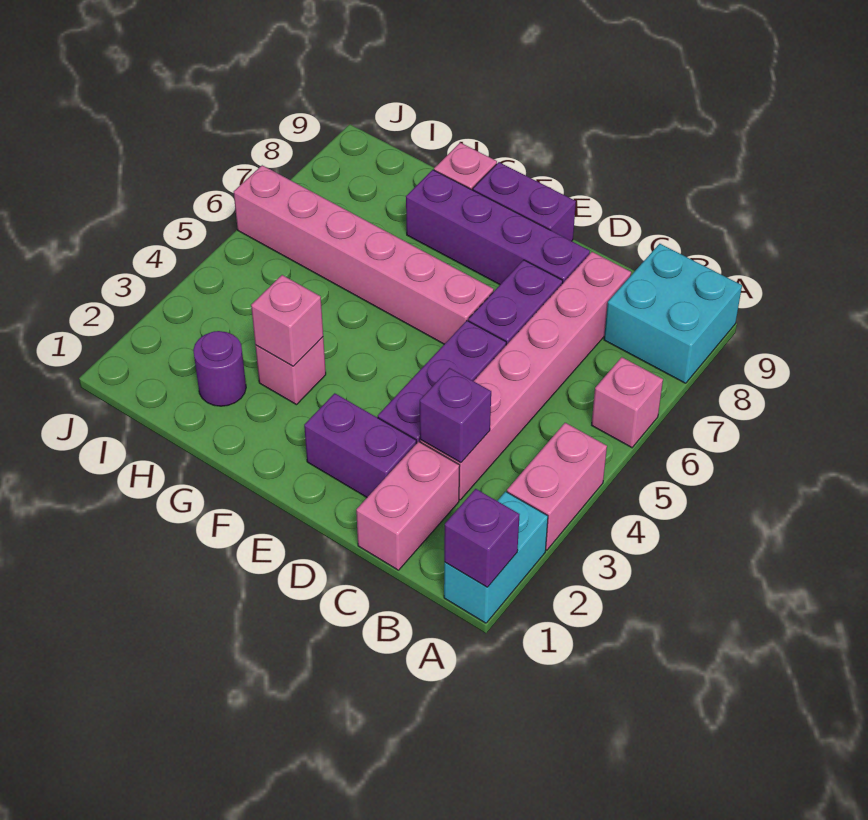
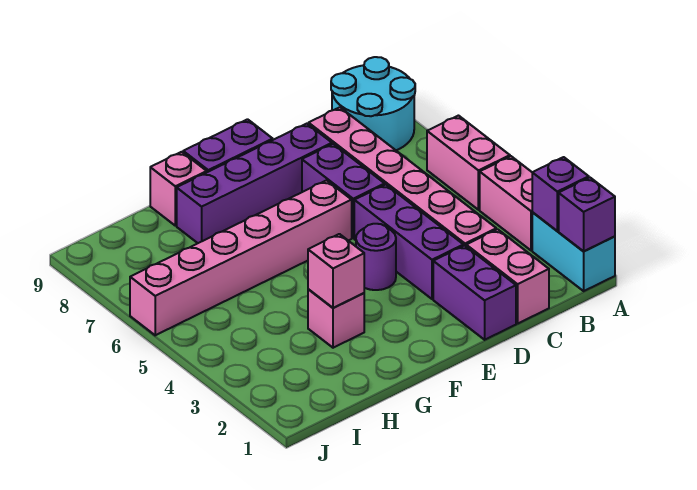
pink 1x1 brick [592,357,663,448] -> pink 1x2 brick [427,116,510,210]
cyan 2x2 brick [604,244,742,383] -> cyan 2x2 round brick [331,57,415,150]
purple 1x1 brick [420,368,491,463] -> purple 1x1 brick moved to [532,157,589,231]
purple 1x2 brick [304,393,417,497] -> purple 1x2 brick turned to [433,246,516,340]
purple 1x1 round brick [193,331,246,406] -> purple 1x1 round brick moved to [356,224,396,290]

